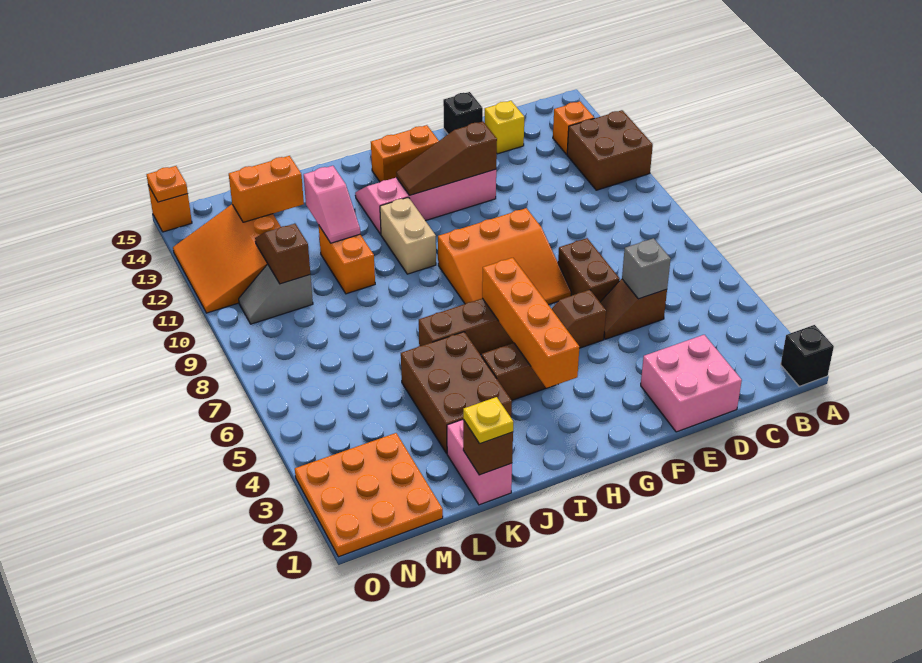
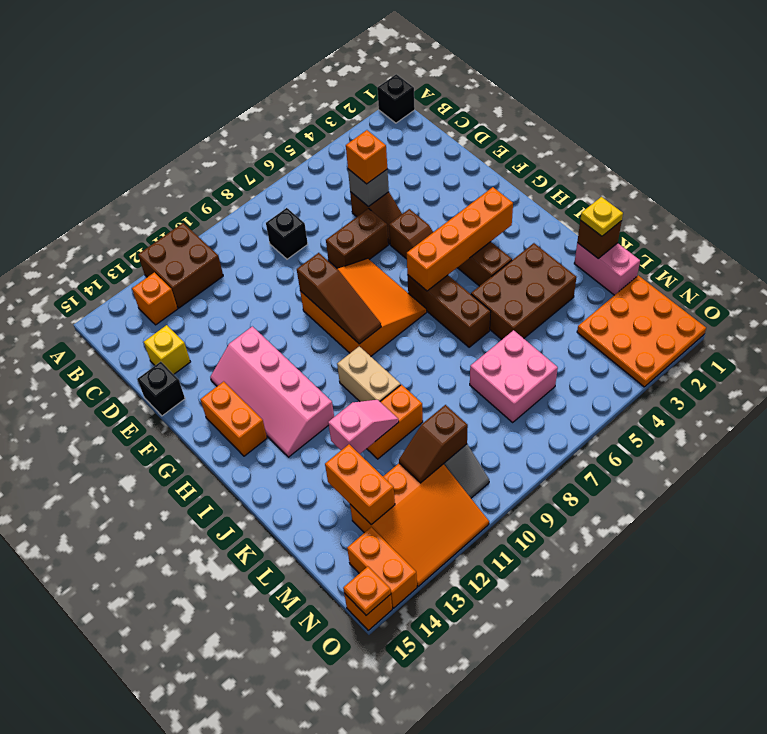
none -> black 1x1 brick [266,208,308,259]
pink 2x2 brick [641,335,742,432] -> pink 2x2 brick moved to [470,330,558,422]
none -> orange 1x1 brick [346,130,387,184]
brown 1x3 slope [396,122,497,195] -> brown 1x3 slope moved to [297,253,381,344]
tan 1x2 brick [380,197,436,274] -> tan 1x2 brick turned to [337,346,401,402]
pink 1x2 brick [447,420,512,505] -> pink 1x2 brick turned to [574,243,640,295]
none -> orange 1x2 brick [347,527,417,608]

